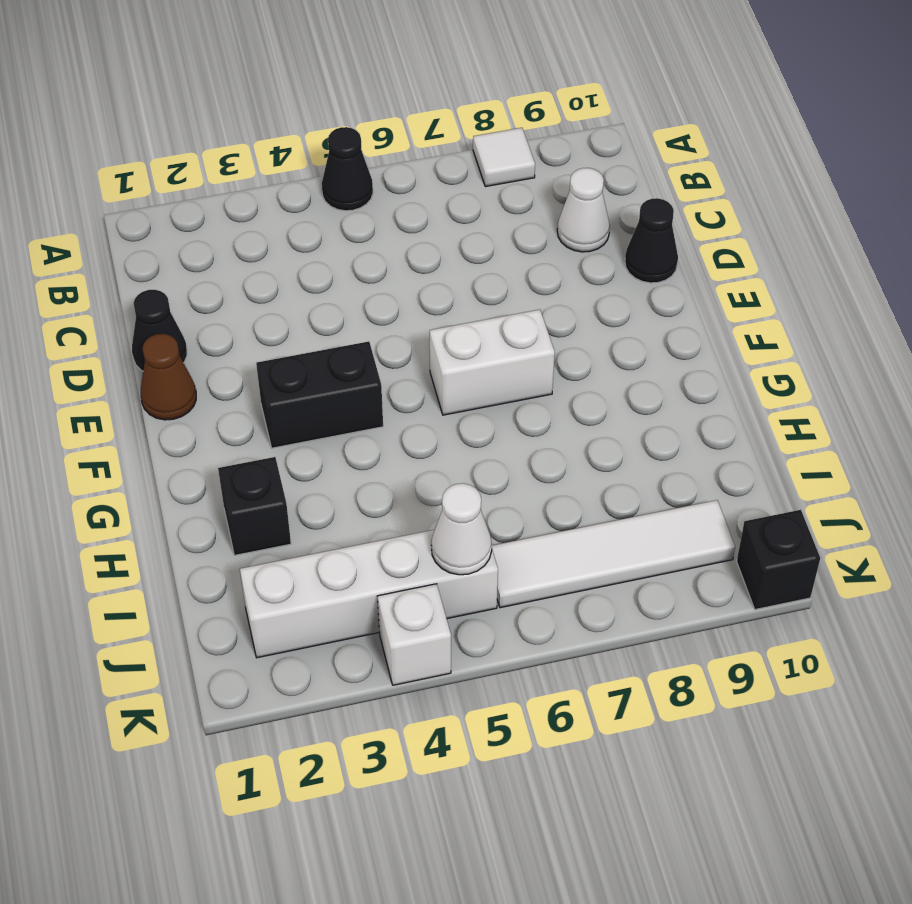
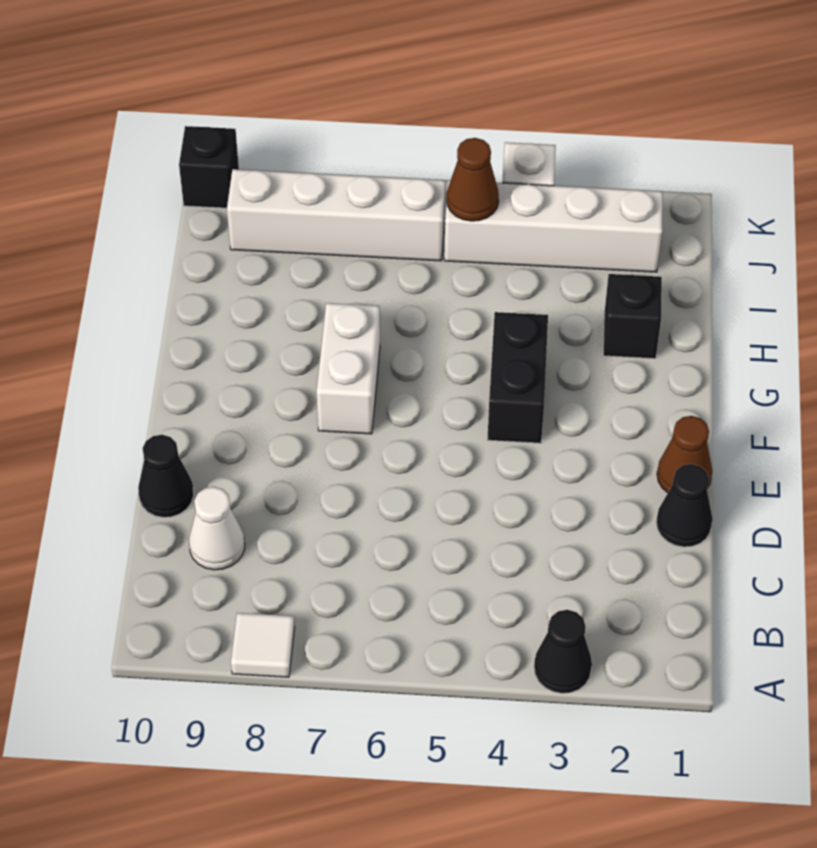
black 1x1 cone [322,127,373,211] -> black 1x1 cone moved to [534,610,592,693]
black 1x2 brick [256,341,383,448] -> black 1x2 brick turned to [487,312,548,443]
white 1x2 brick [430,309,555,415] -> white 1x2 brick turned to [317,303,380,434]
white 1x1 cone [431,483,492,575] -> brown 1x1 cone [447,138,499,221]
white 1x4 tile [492,500,735,608] -> white 1x4 brick [227,169,446,261]

